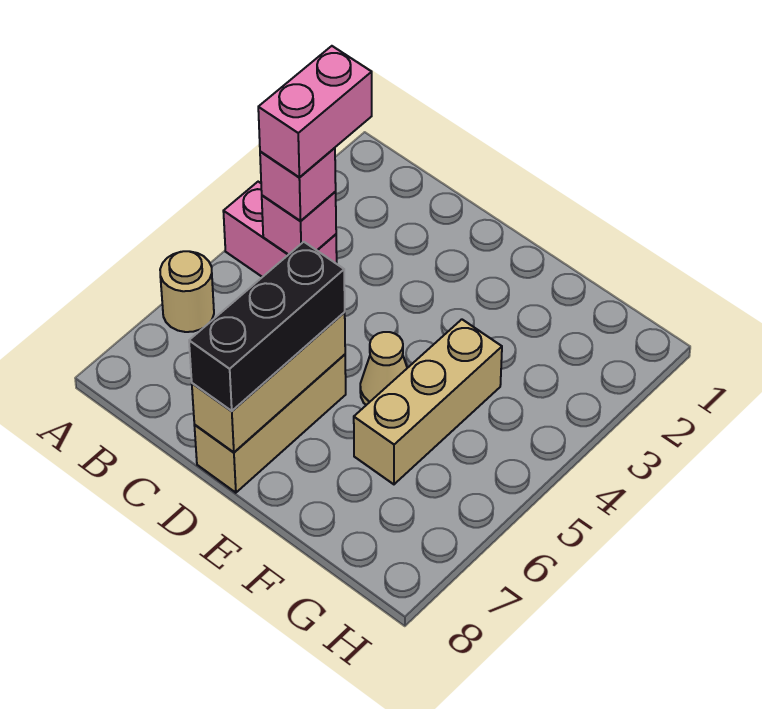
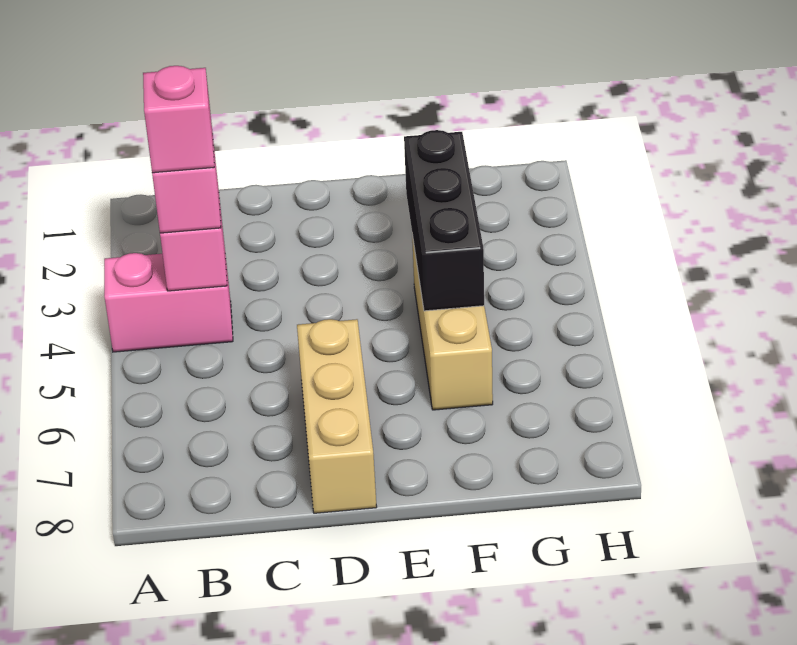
tan 1x1 round brick [160,251,214,332] -> none
pink 1x2 brick [258,46,372,177] -> pink 1x1 brick [143,66,214,173]
tan 1x3 brick [192,312,345,452] -> none
black 1x3 brick [189,242,345,411] -> black 1x3 brick moved to [404,130,484,311]
tan 1x1 cone [360,332,407,405] -> none

